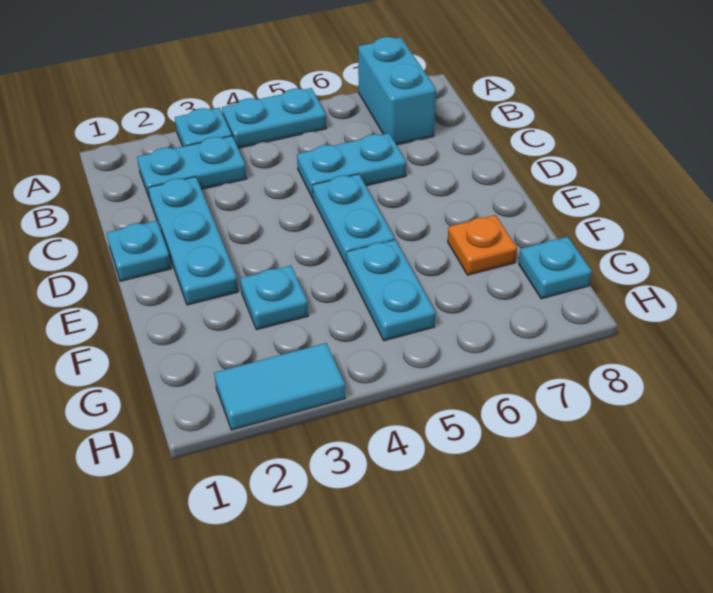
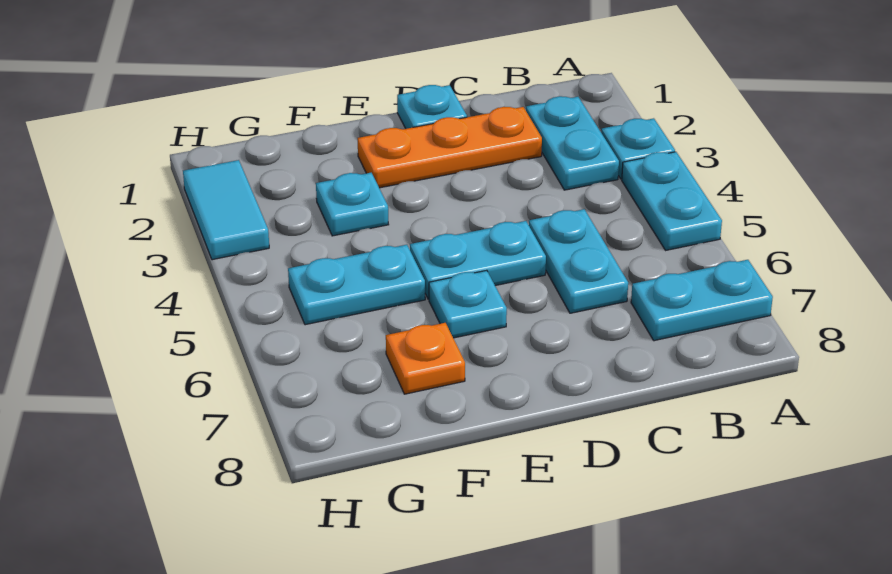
cyan 1x2 brick [358,37,436,145] -> cyan 1x2 plate [631,260,773,341]
cyan 1x3 plate [148,177,238,305] -> orange 1x3 plate [358,107,542,188]
cyan 1x1 plate [519,237,592,299] -> cyan 1x1 plate moved to [429,270,507,338]

